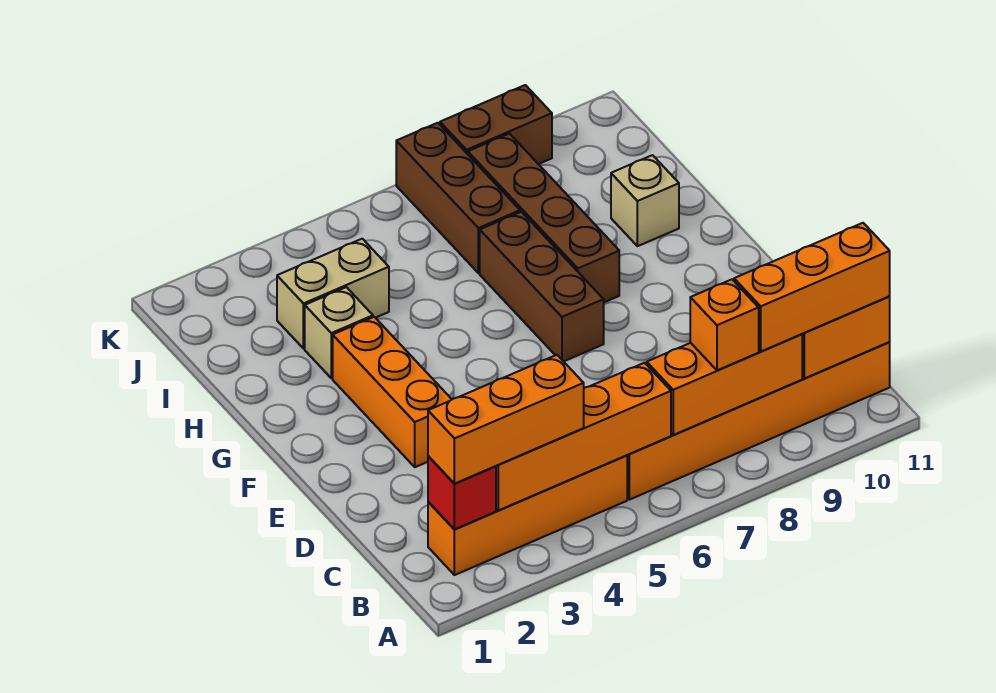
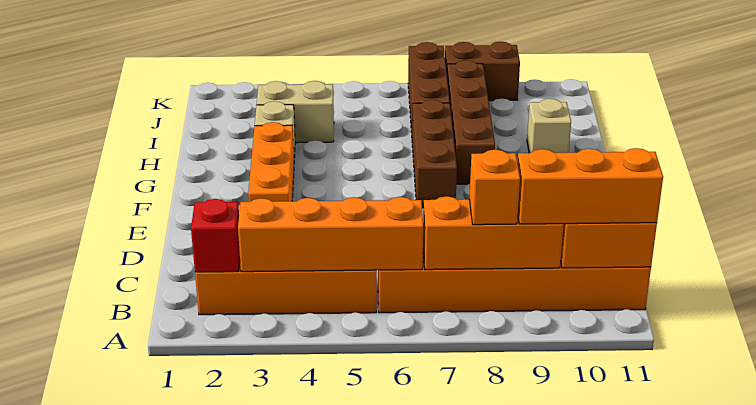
orange 1x3 brick [428,355,584,484] -> none

